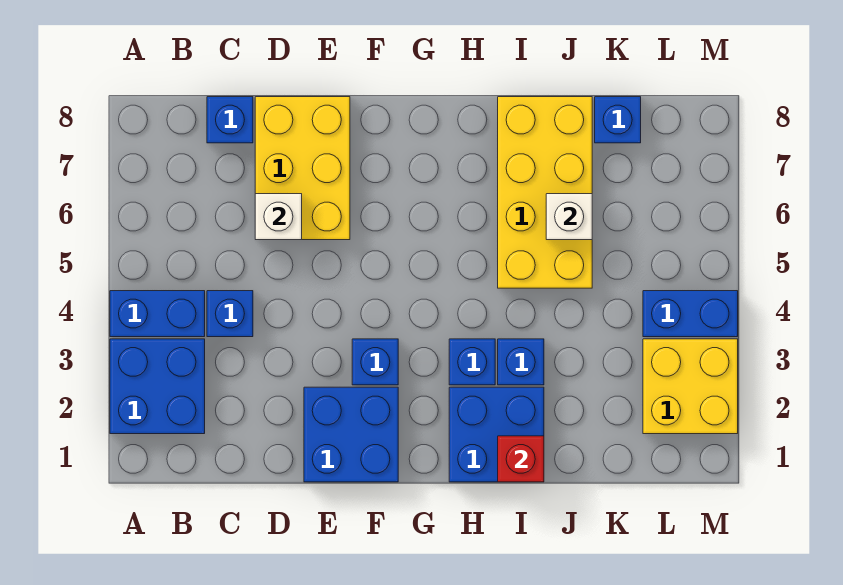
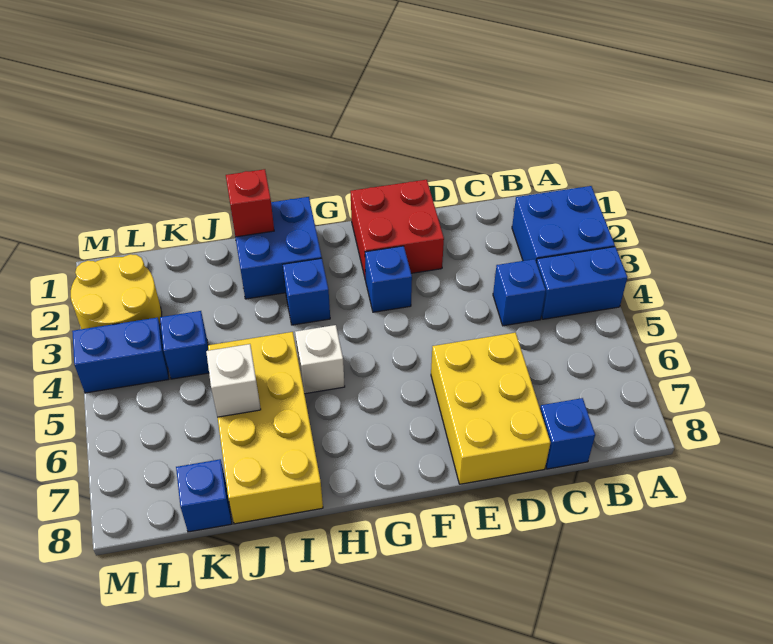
white 1x1 brick [255,194,302,240] -> white 1x1 brick moved to [295,325,345,394]
blue 2x2 brick [304,387,398,482] -> red 2x2 brick [351,180,444,280]
blue 1x1 brick [498,339,544,385] -> blue 1x1 brick moved to [160,311,209,379]
yellow 2x2 brick [643,339,738,434] -> yellow 2x2 round brick [71,254,162,329]

